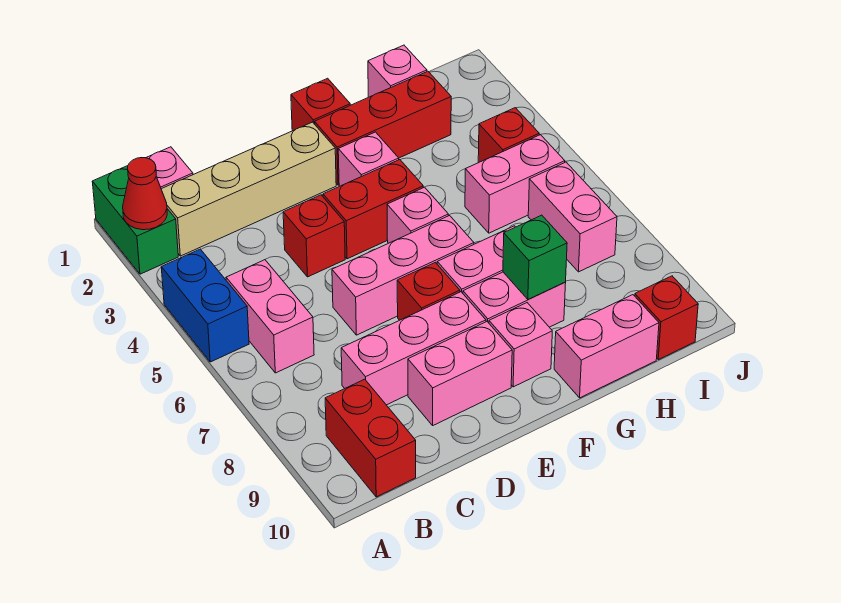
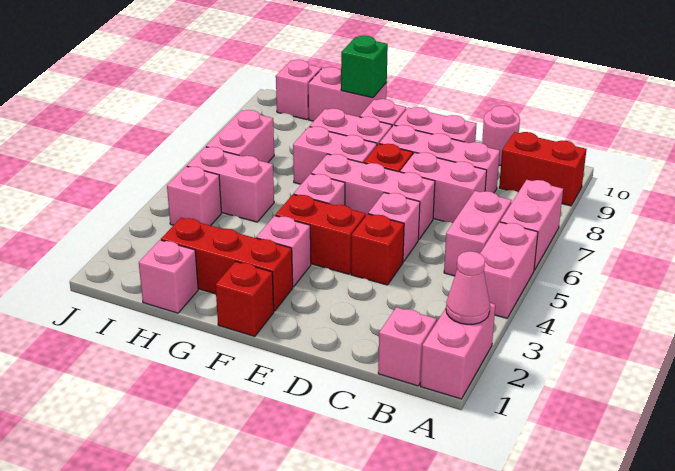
green 1x2 brick [92,166,178,274] -> pink 1x2 brick [420,303,495,399]
red 1x1 cone [123,158,167,230] -> pink 1x1 cone [446,251,490,324]
blue 1x2 brick [161,249,249,362] -> pink 1x2 brick [480,222,538,318]
none -> pink 1x2 brick [500,180,563,270]
tan 1x4 brick [161,122,336,256] -> none
red 1x2 brick [325,379,416,497] -> red 1x2 brick turned to [499,132,586,206]
none -> pink 1x2 brick [400,152,487,223]
none -> pink 1x1 round brick [482,106,520,165]
none -> pink 1x1 brick [368,193,420,262]
green 1x1 brick [503,215,567,300] -> green 1x1 brick moved to [341,36,388,98]
red 1x1 brick [478,108,539,162] -> pink 1x1 brick [167,166,221,226]
red 1x1 brick [635,276,698,360] -> pink 1x1 brick [276,60,321,120]

